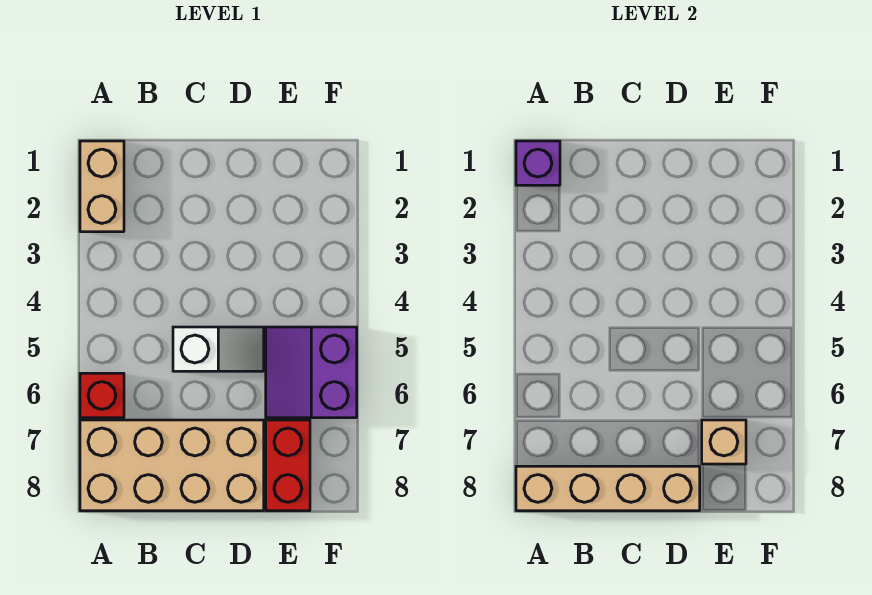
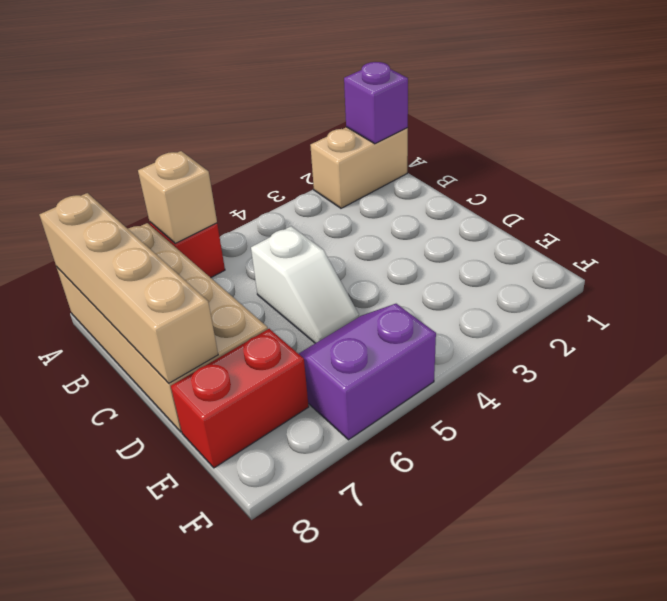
tan 1x1 brick [702,420,746,464] -> tan 1x1 brick moved to [138,151,217,243]

